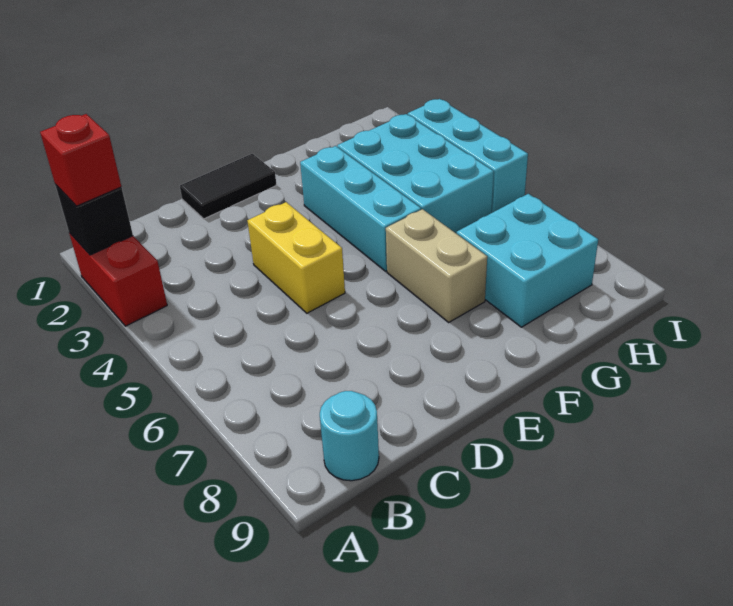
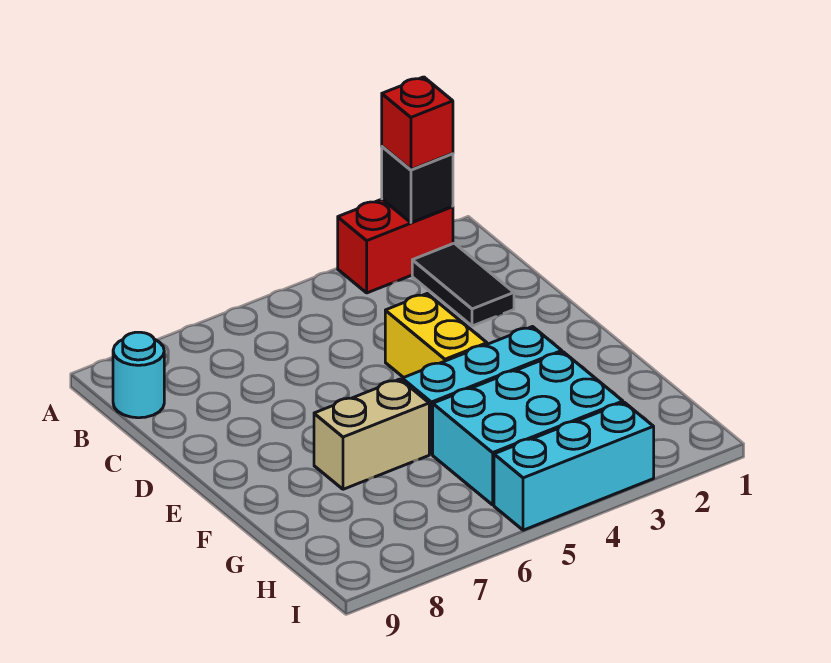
black 1x2 tile [180,154,276,219] -> black 1x2 tile moved to [412,243,514,326]
yellow 1x2 brick [247,202,345,313] -> yellow 1x2 brick turned to [385,294,487,378]
cyan 2x2 brick [457,194,598,327] -> none

